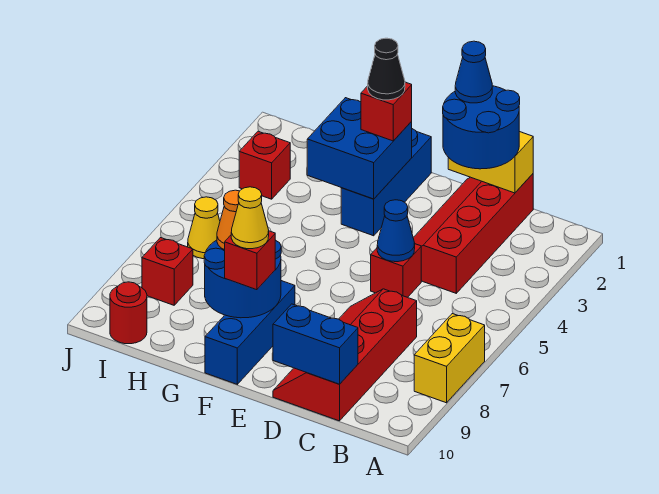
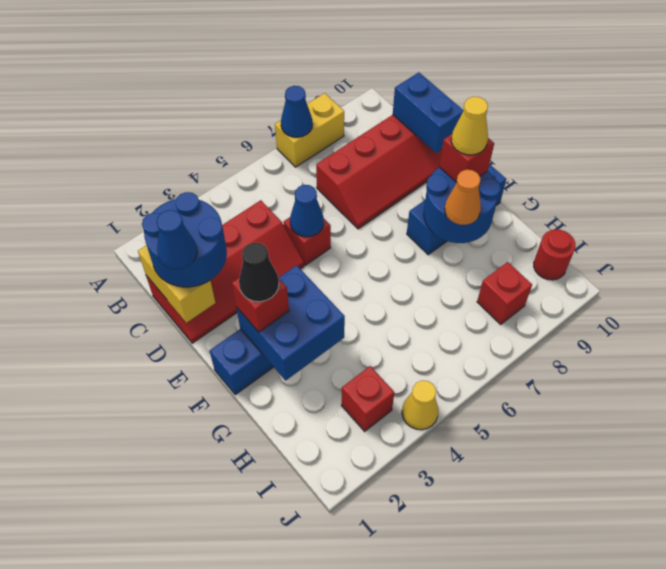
none -> blue 1x1 cone [281,86,313,137]
yellow 1x1 cone [188,197,220,259] -> yellow 1x1 cone moved to [402,380,438,430]

